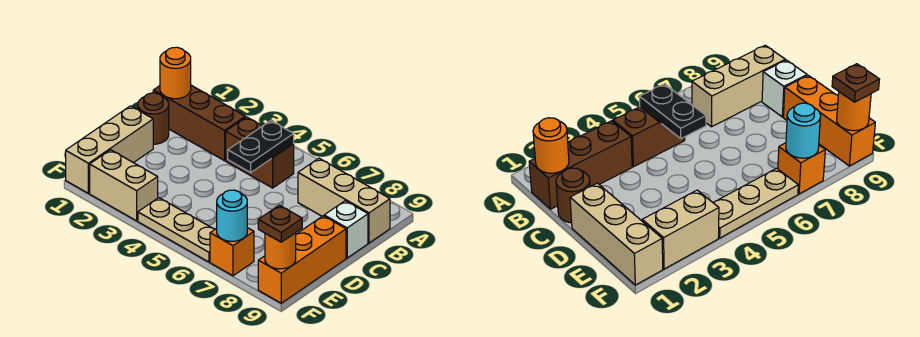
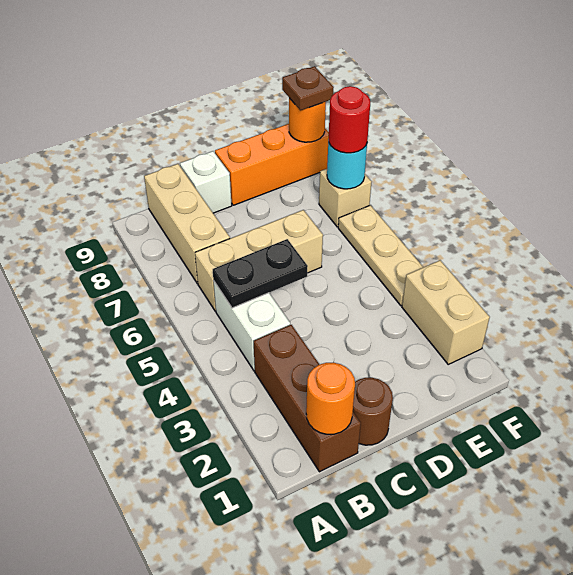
brown 1x2 brick [226,117,294,188] -> white 1x2 brick [214,282,290,371]
tan 1x3 brick [66,106,153,193] -> tan 1x3 brick moved to [195,210,323,311]
orange 1x1 brick [210,228,254,276] -> tan 1x1 brick [319,169,371,227]
none -> red 1x1 round brick [329,86,370,153]

